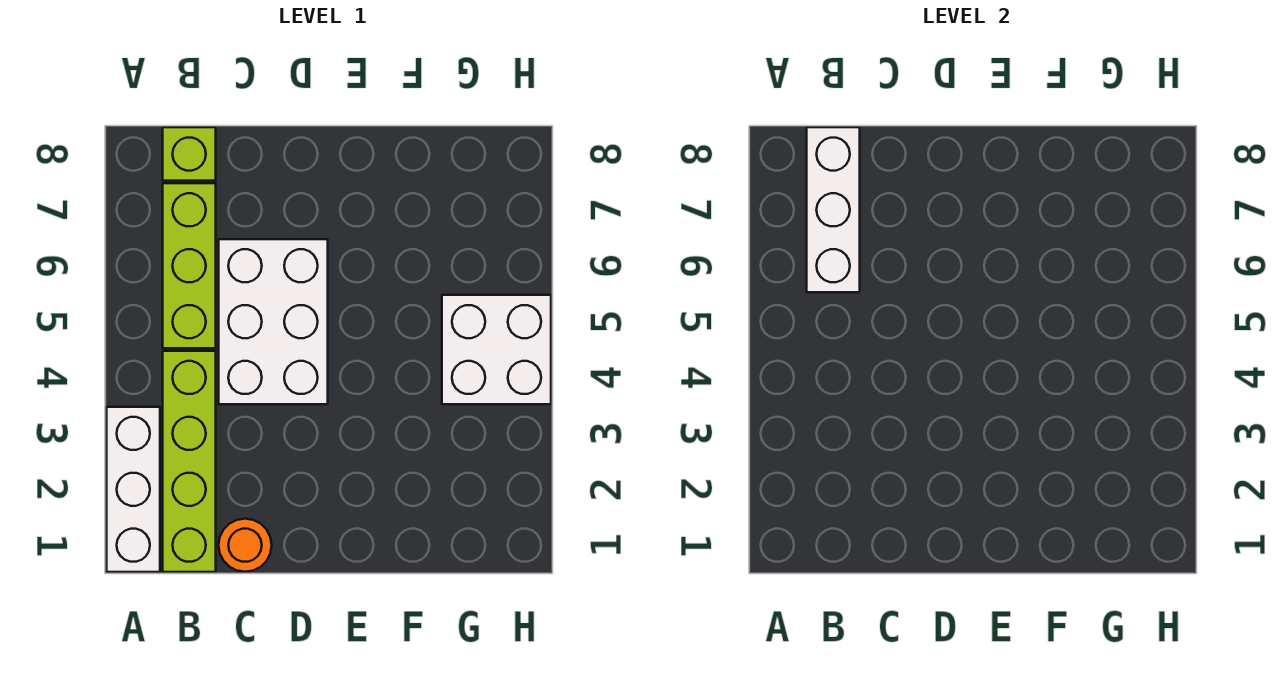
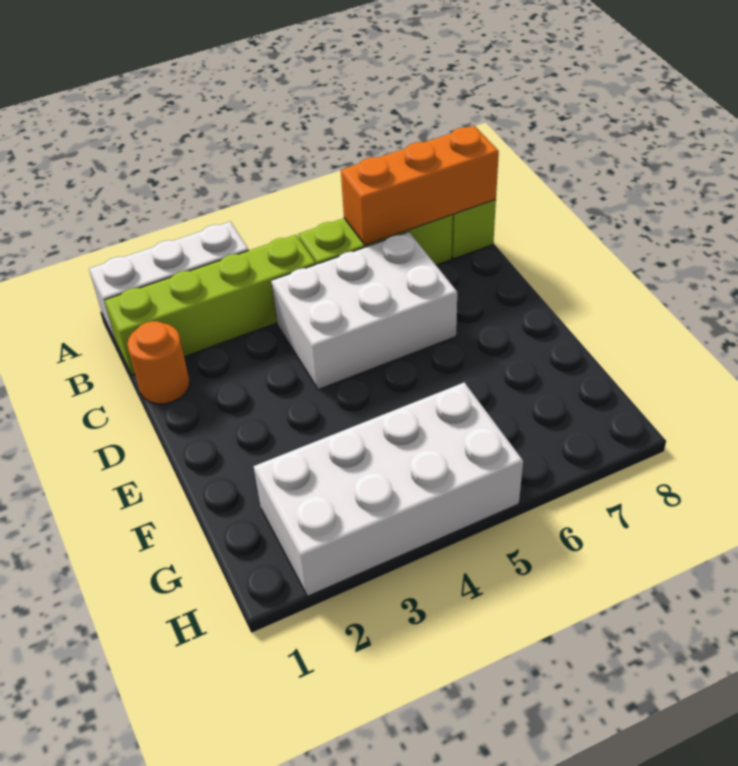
white 1x3 brick [807,127,860,292] -> orange 1x3 brick [341,126,499,245]
white 2x2 brick [442,295,551,404] -> white 2x4 brick [254,382,523,596]

